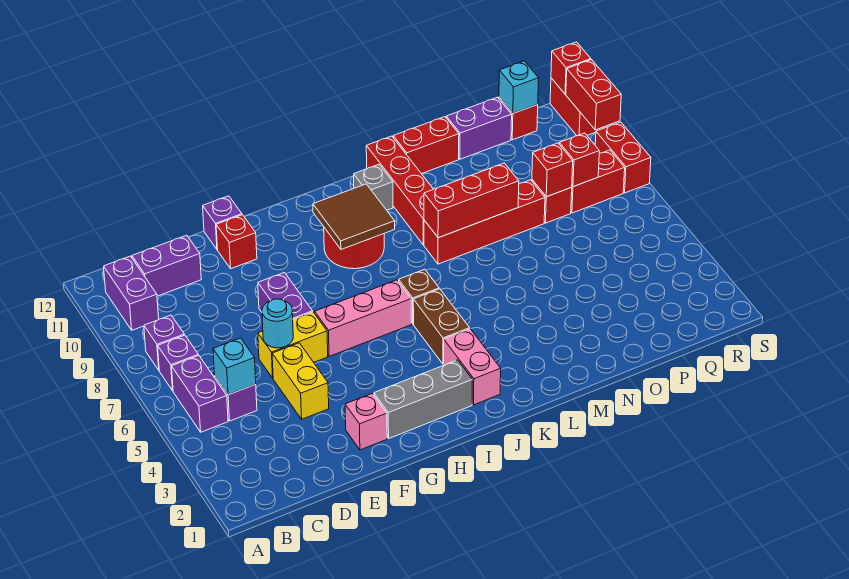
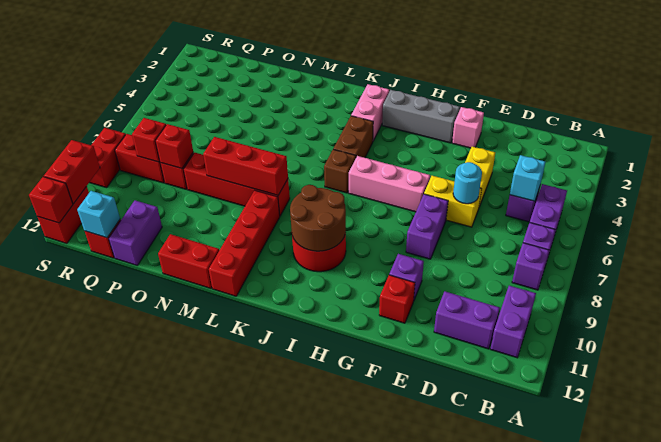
purple 1x1 brick [203,196,242,250] -> purple 1x1 brick moved to [389,254,424,300]
brown 2x2 tile [313,184,395,249] -> brown 2x2 round brick [290,185,346,251]
grey 1x1 brick [354,165,393,210] -> none
purple 1x2 brick [446,97,512,159] -> purple 1x2 brick turned to [109,200,162,265]

